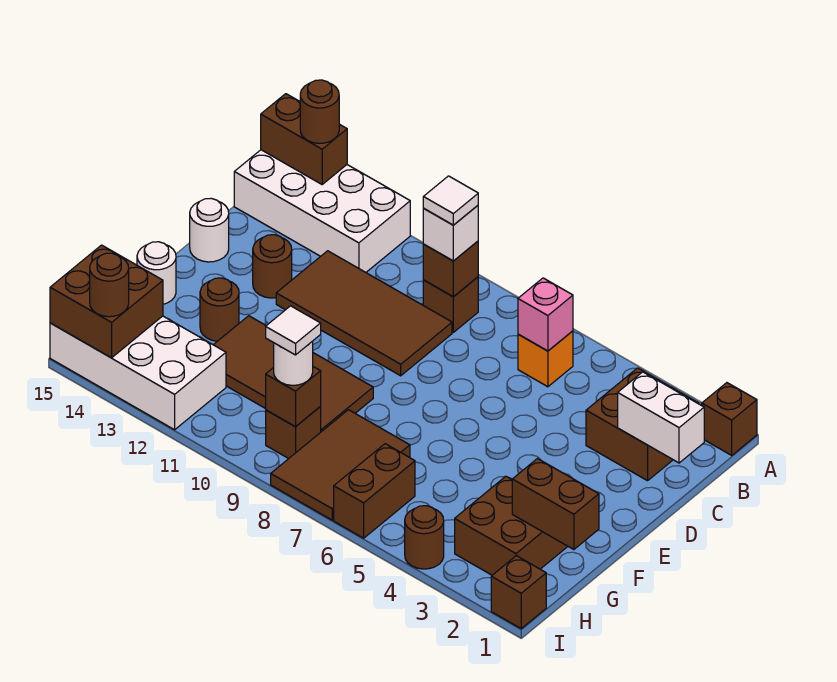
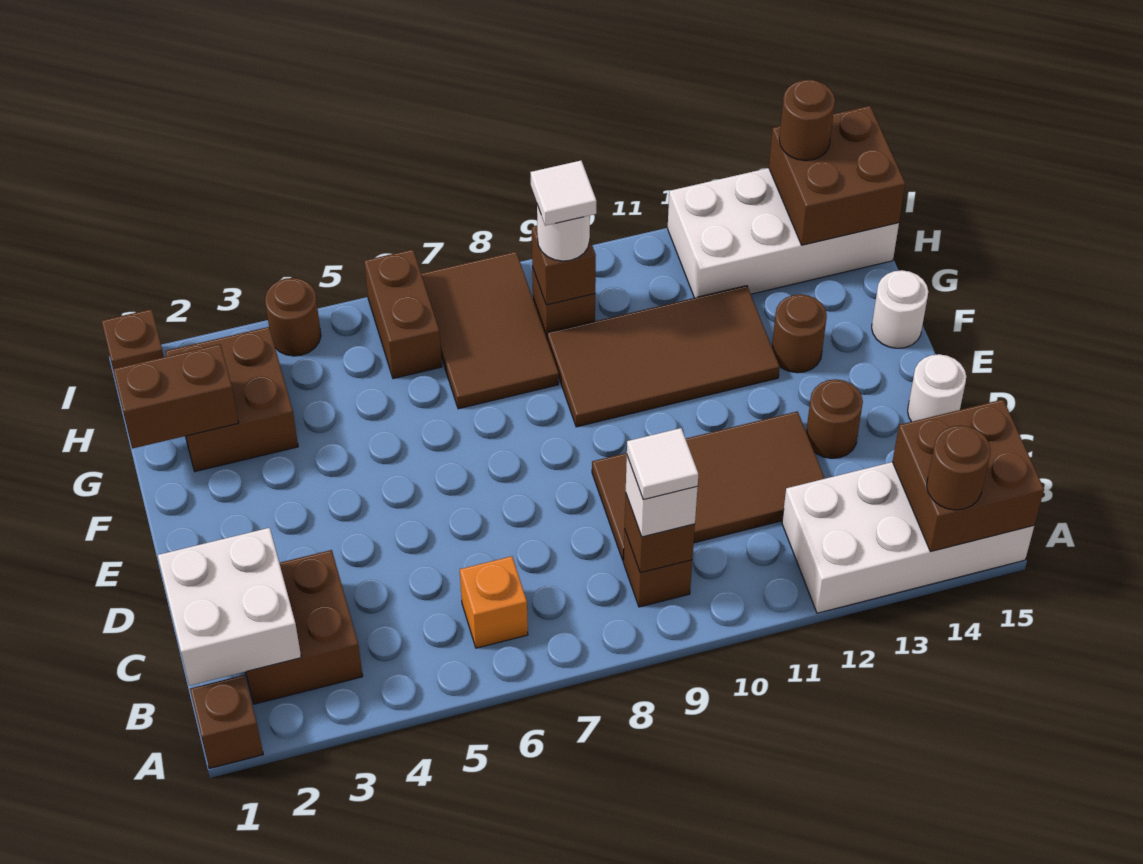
brown 1x2 brick [261,94,347,184] -> brown 2x2 brick [892,399,1044,552]
pink 1x1 brick [518,278,573,351] -> none
white 1x2 brick [618,372,704,463] -> white 2x2 brick [158,528,301,686]

